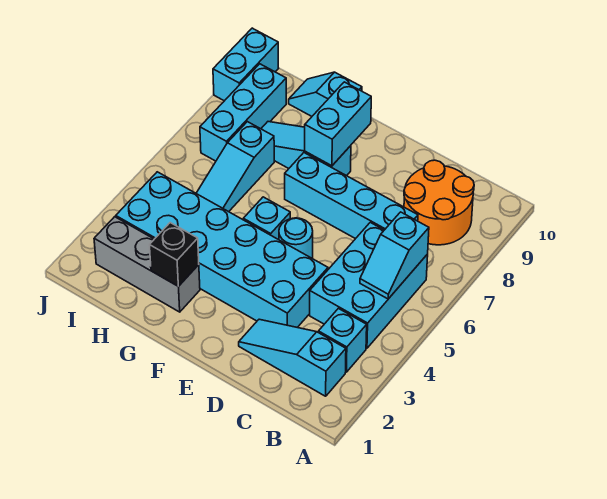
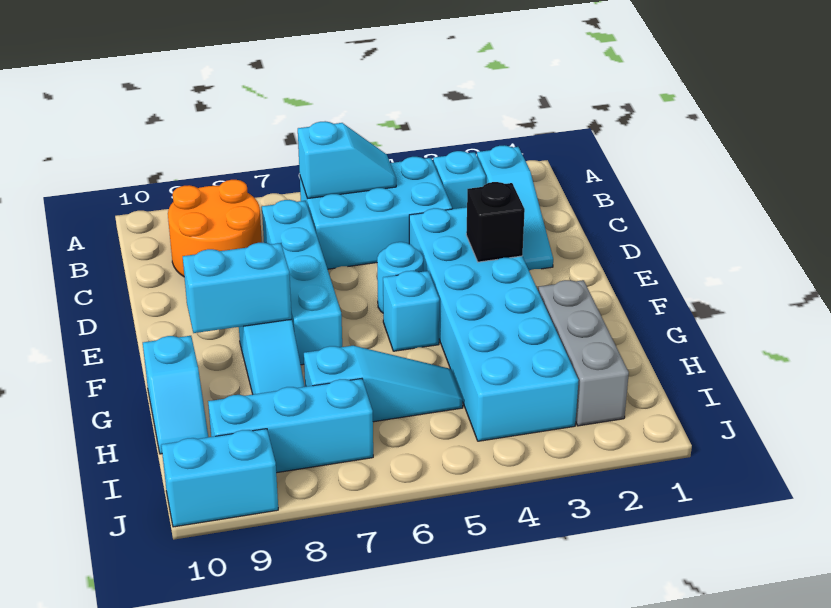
black 1x1 brick [150,223,199,286] -> black 1x1 brick moved to [466,182,525,262]

